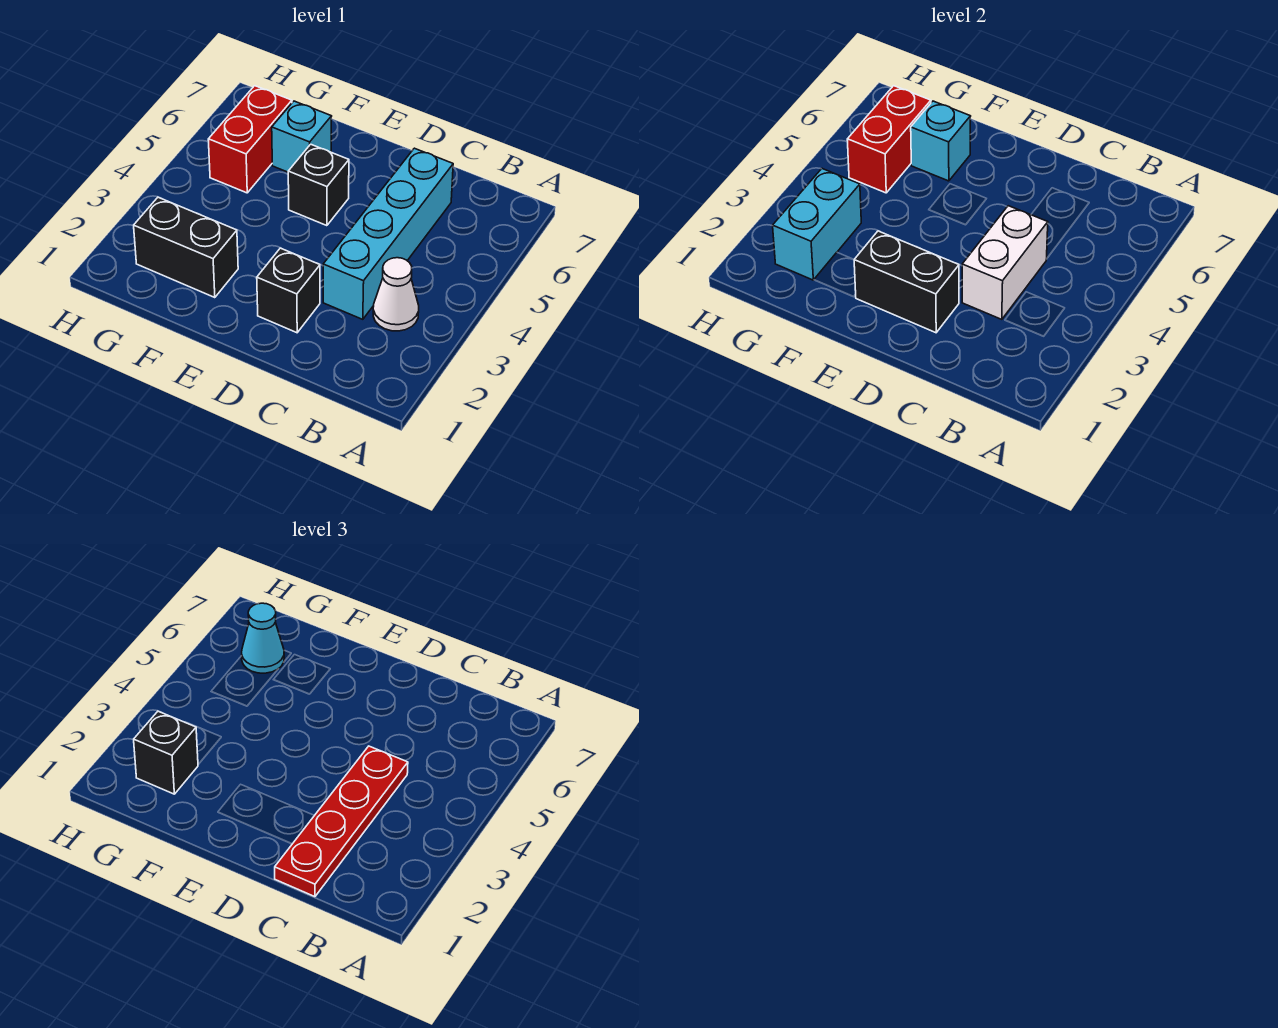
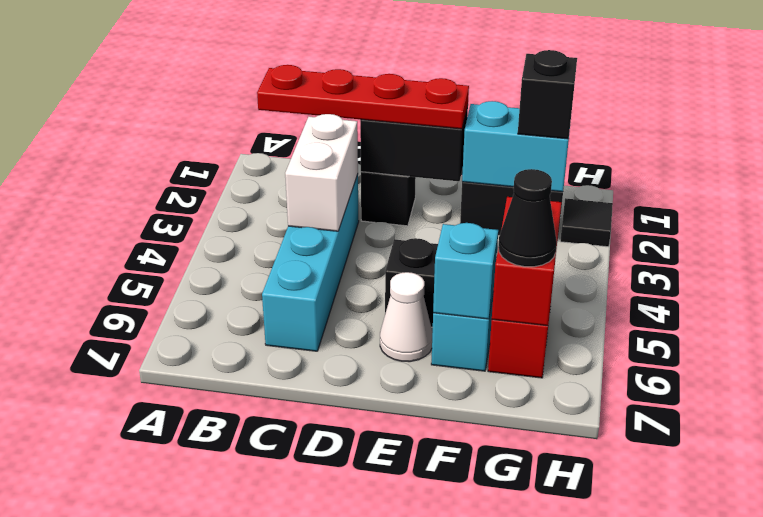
white 1x1 cone [373,258,419,331] -> white 1x1 cone moved to [380,272,433,362]
red 1x4 plate [275,746,408,897] -> red 1x4 plate turned to [257,65,469,129]
cyan 1x2 brick [773,169,861,280] -> cyan 1x2 brick turned to [462,101,570,192]
cyan 1x1 cone [242,603,284,673] -> black 1x1 cone [498,169,557,267]
none -> black 1x1 tile [560,198,613,247]

